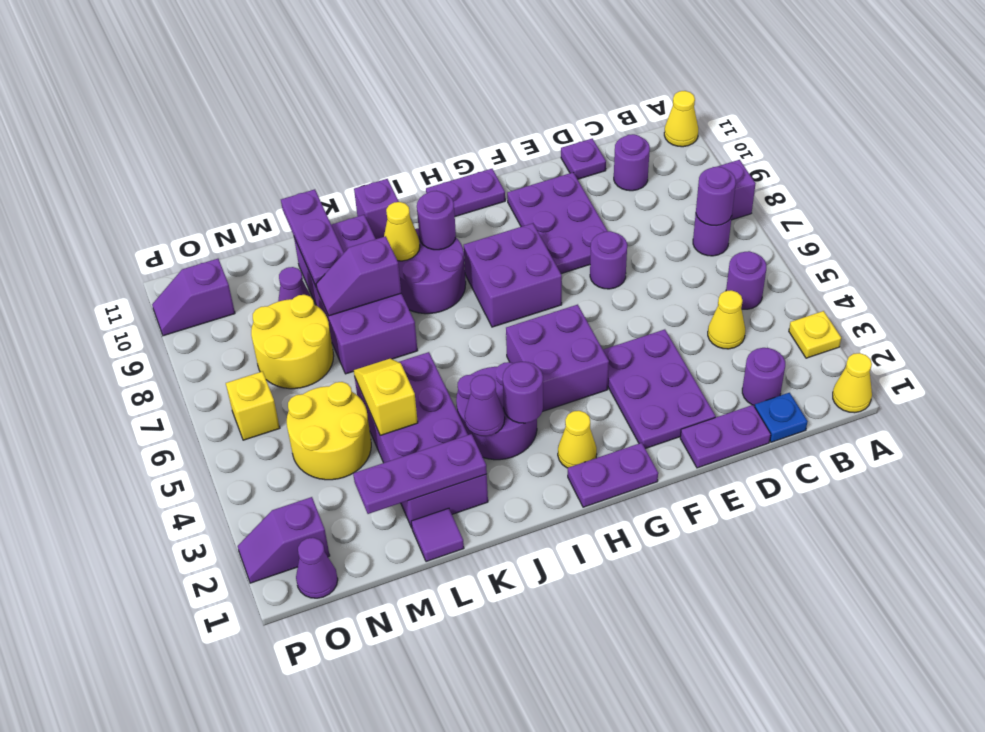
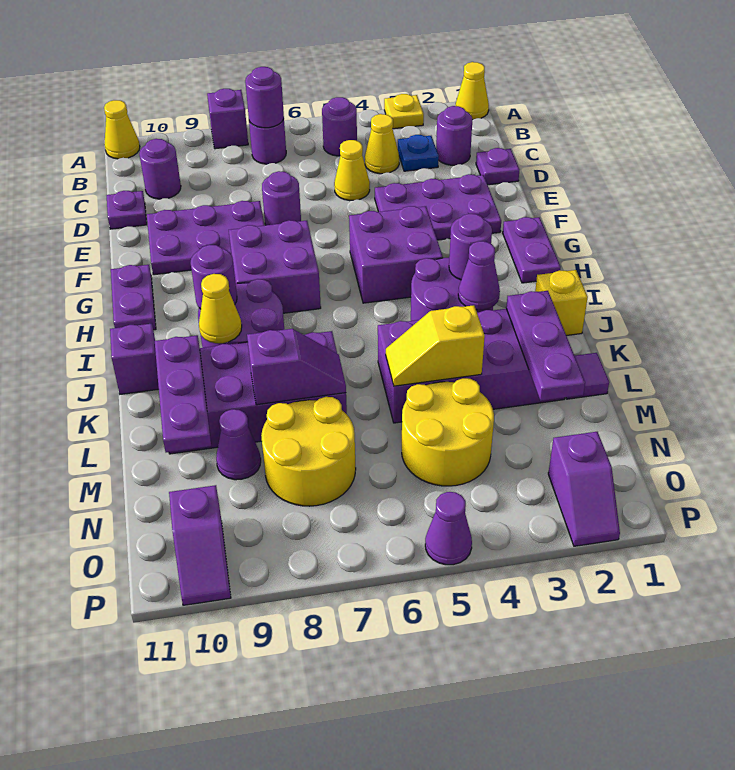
blue 1x1 plate [755,393,808,442] -> blue 1x1 plate moved to [398,135,439,171]
purple 1x2 plate [680,405,771,468] -> purple 1x1 plate [476,148,519,185]
yellow 1x1 cone [558,411,597,468] -> yellow 1x1 cone moved to [334,140,370,201]
purple 1x2 slope [316,236,401,316] -> purple 1x2 slope turned to [247,329,346,405]
purple 1x3 plate [281,189,344,288] -> purple 1x3 plate turned to [155,336,211,452]
purple 1x1 cone [296,538,338,598] -> purple 1x1 cone moved to [425,492,472,565]
yellow 1x1 brick [226,371,280,440] -> yellow 1x1 brick moved to [535,270,588,336]

